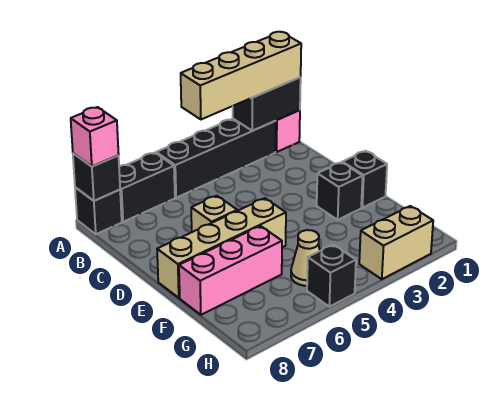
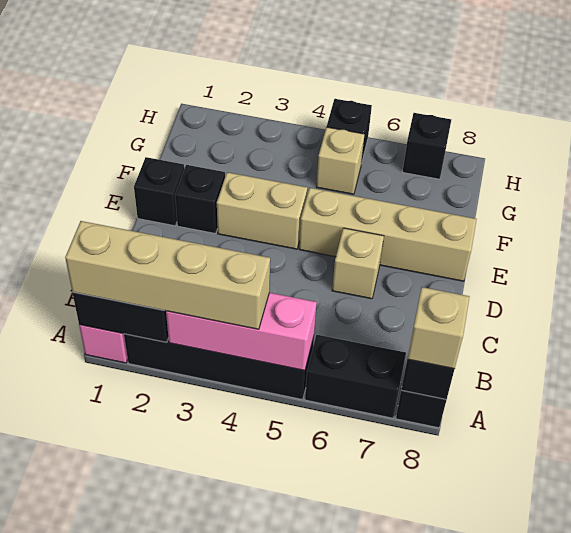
pink 1x1 brick [71,107,119,166] -> tan 1x1 brick [407,287,469,369]
pink 1x3 brick [179,226,282,315] -> pink 1x3 brick moved to [166,293,317,371]
tan 1x1 cone [291,230,320,286] -> tan 1x1 brick [316,127,365,194]
tan 1x2 brick [359,206,433,279] -> tan 1x2 brick moved to [217,172,307,249]
none -> black 1x1 brick [403,113,451,179]

